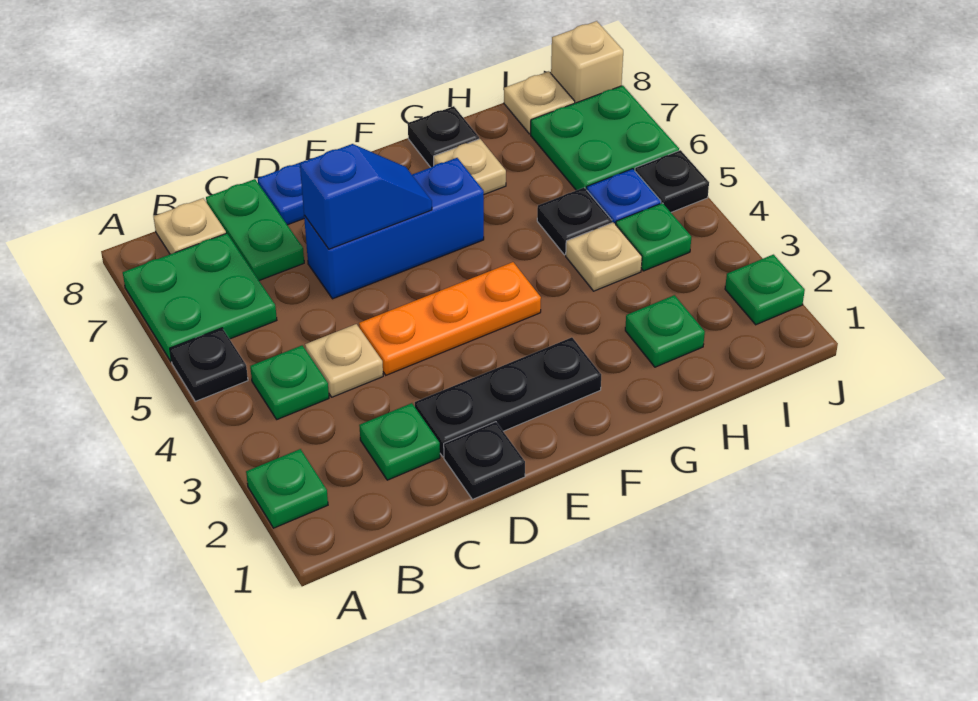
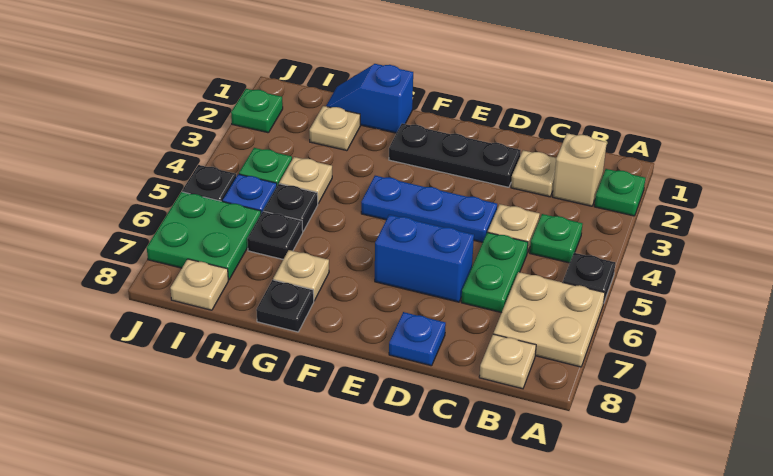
green 2x2 plate [123,233,277,362] -> tan 2x2 plate [493,272,605,367]
green 1x1 plate [359,403,440,480] -> tan 1x1 plate [511,150,556,197]
green 1x2 plate [206,179,304,281] -> green 1x2 plate moved to [461,232,528,313]
black 1x1 plate [444,422,525,500] -> black 1x1 plate moved to [247,211,303,259]
orange 1x3 plate [359,262,541,375] -> blue 1x3 plate [361,176,497,242]
blue 1x3 brick [304,158,484,299] -> blue 1x2 brick [375,215,474,302]
blue 1x2 slope [300,144,432,249] -> blue 1x2 slope moved to [326,64,413,133]
green 1x1 plate [625,295,705,367] -> tan 1x1 plate [309,106,360,151]
tan 1x1 brick [551,21,623,103] -> tan 1x1 brick moved to [553,133,607,206]

